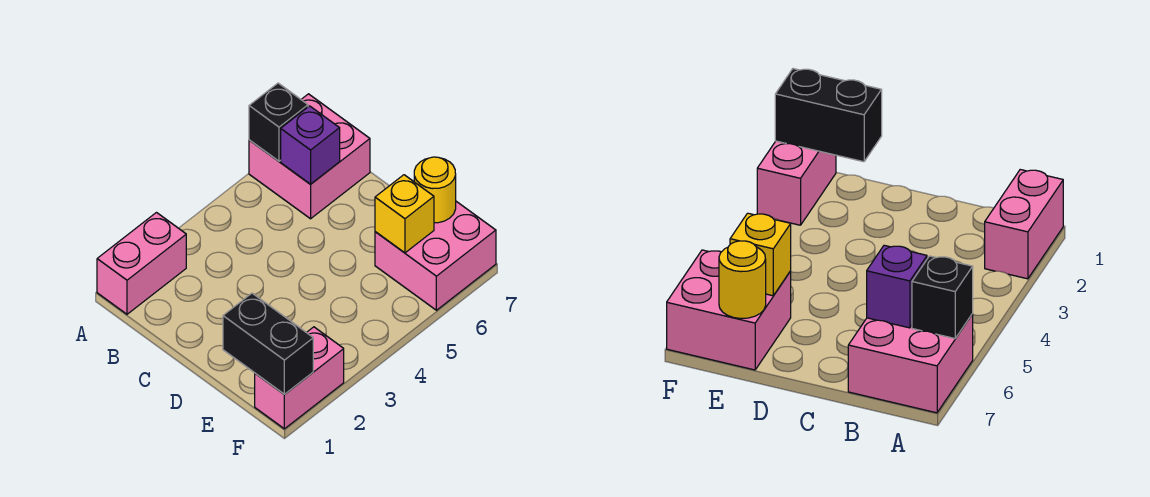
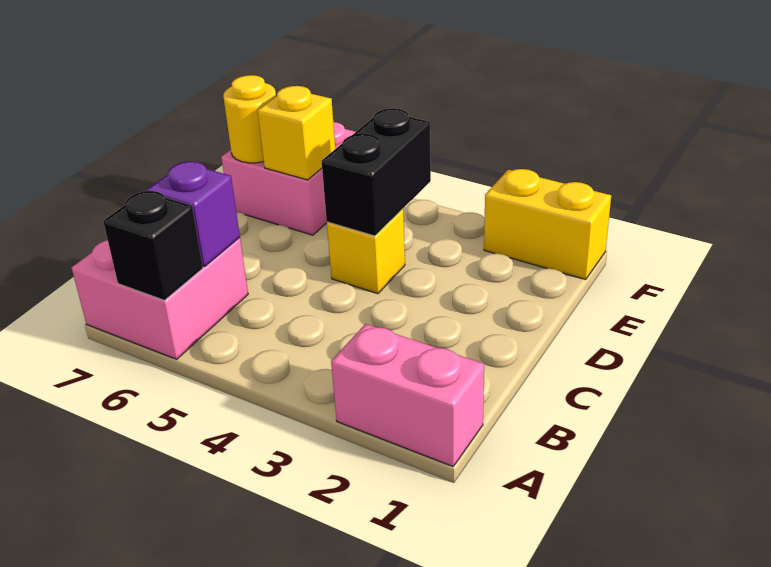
none -> yellow 1x1 brick [327,209,405,294]
black 1x2 brick [223,293,313,394] -> black 1x2 brick moved to [322,108,431,236]
pink 1x2 brick [255,327,344,429] -> yellow 1x2 brick [484,169,611,279]

